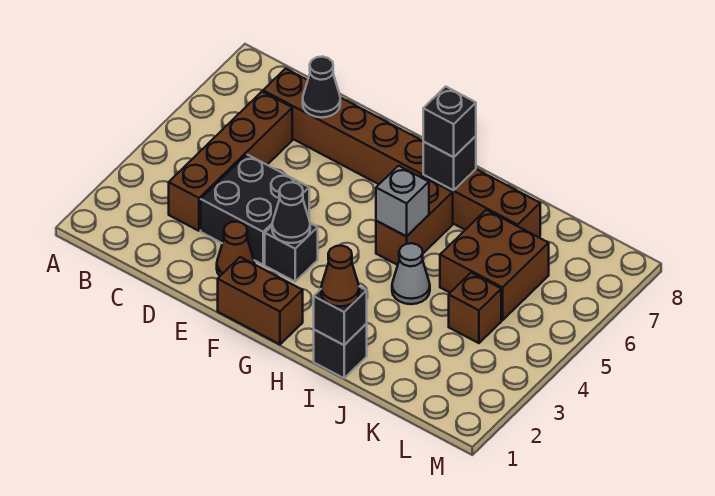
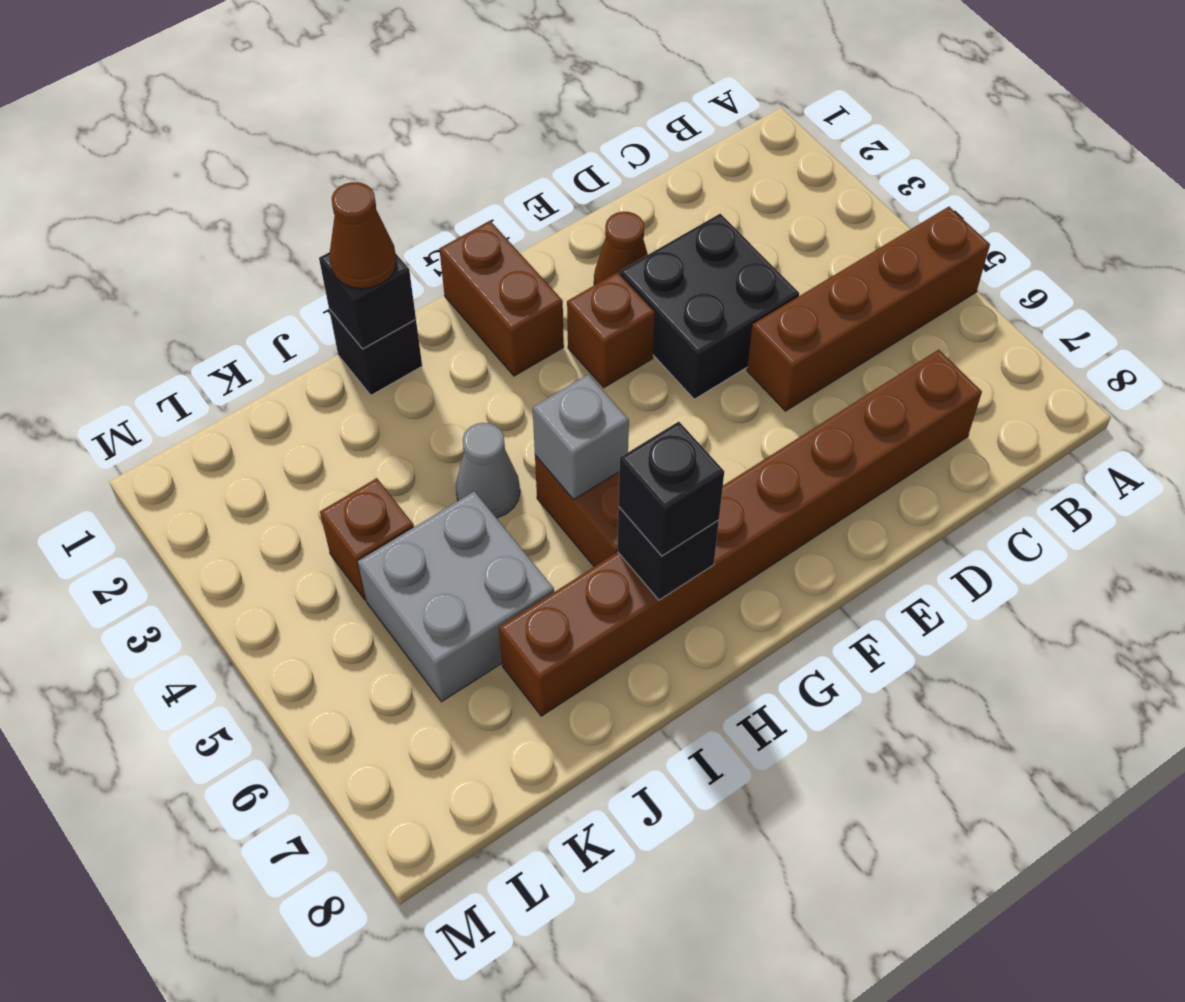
brown 1x4 brick [169,92,292,231] -> brown 1x4 brick turned to [747,207,990,411]
black 1x1 cone [303,57,340,118] -> none
brown 1x2 brick [218,257,303,344] -> brown 1x2 brick turned to [439,221,564,376]
black 1x1 brick [265,223,318,281] -> brown 1x1 brick [567,272,655,387]
black 1x1 cone [272,182,310,243] -> none
brown 2x2 brick [440,210,549,320] -> grey 2x2 brick [358,491,554,702]

